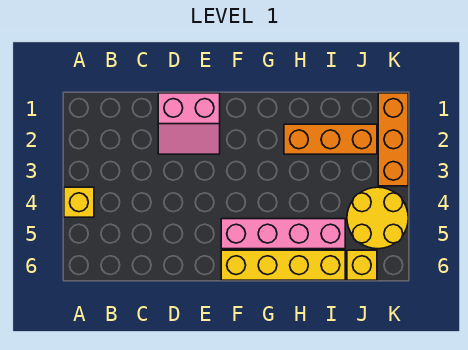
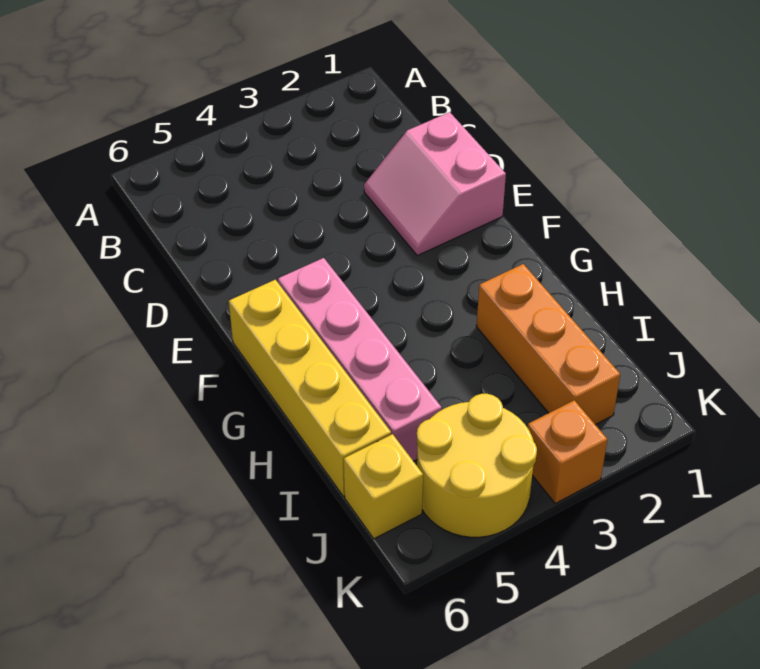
yellow 1x1 brick [64,187,94,217] -> none
orange 1x3 brick [378,93,408,186] -> orange 1x1 brick [528,400,608,503]

